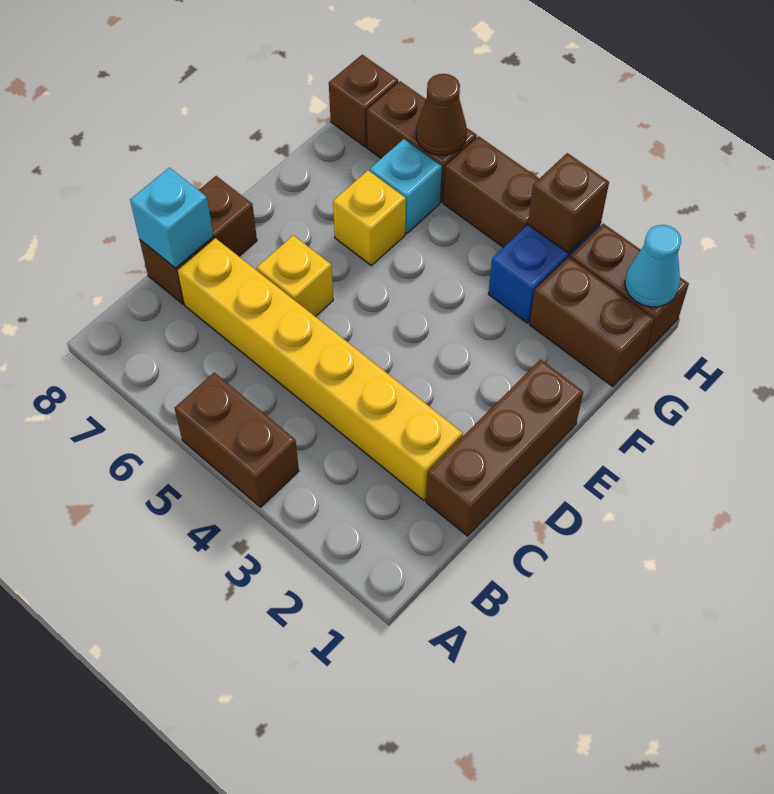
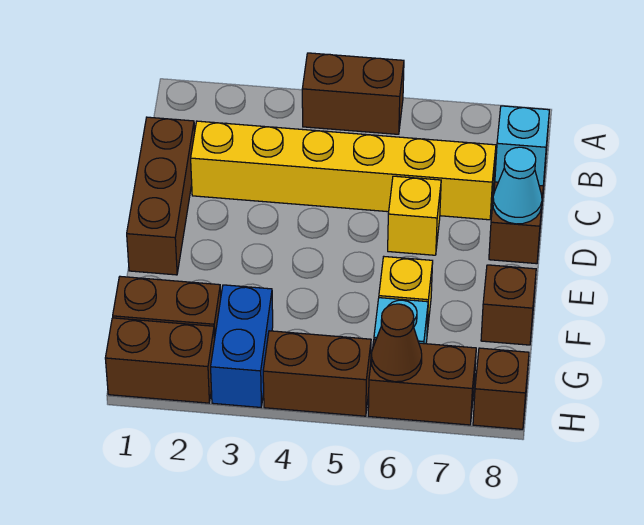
cyan 1x1 cone [625,225,681,307] -> cyan 1x1 cone moved to [493,147,542,224]
brown 1x1 brick [528,153,609,253] -> brown 1x1 brick moved to [481,265,536,345]

